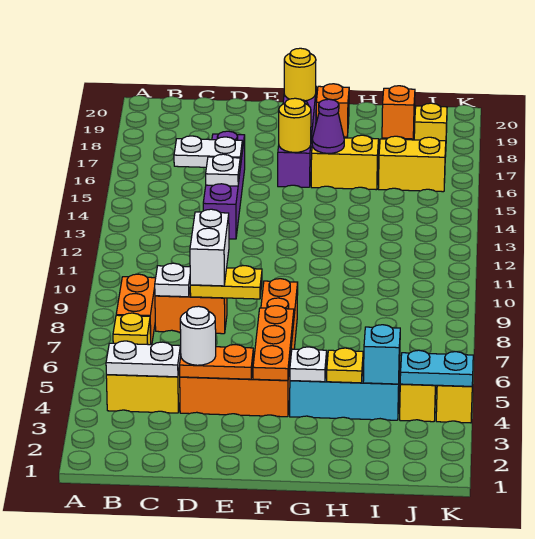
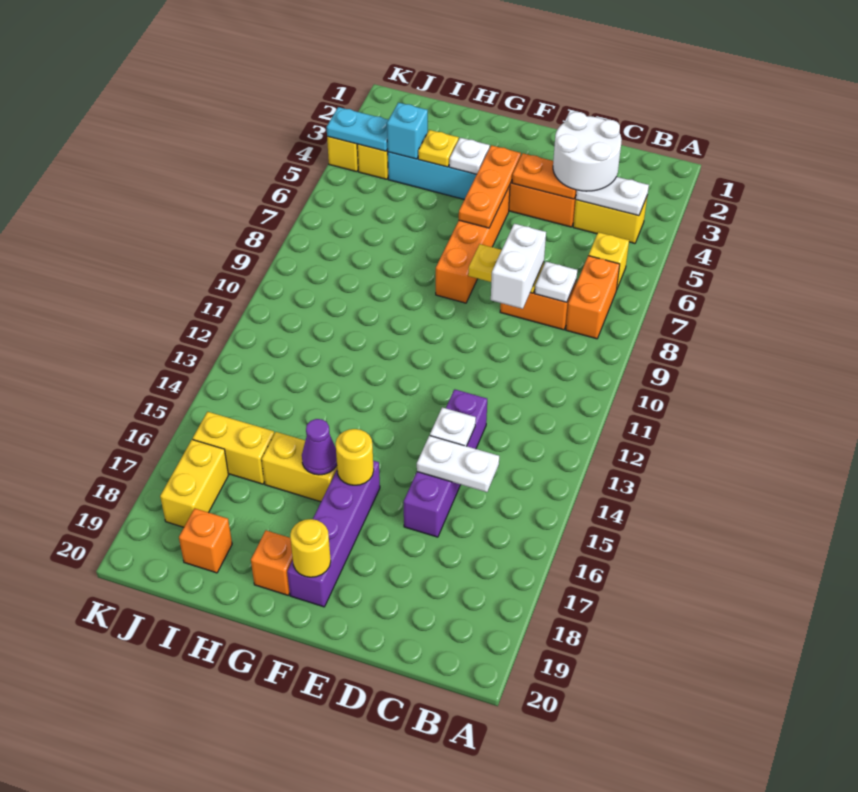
white 1x1 round brick [180,306,216,365] -> white 2x2 round brick [553,112,622,191]
yellow 1x1 brick [414,103,447,157] -> yellow 1x2 brick [160,440,229,527]

